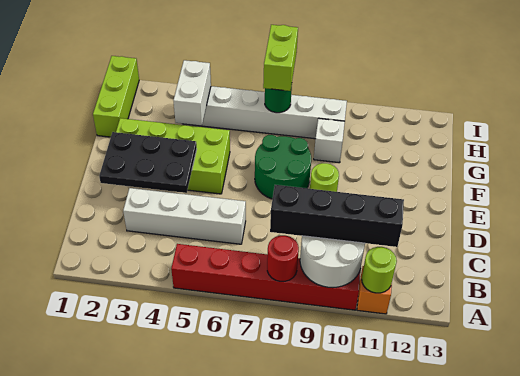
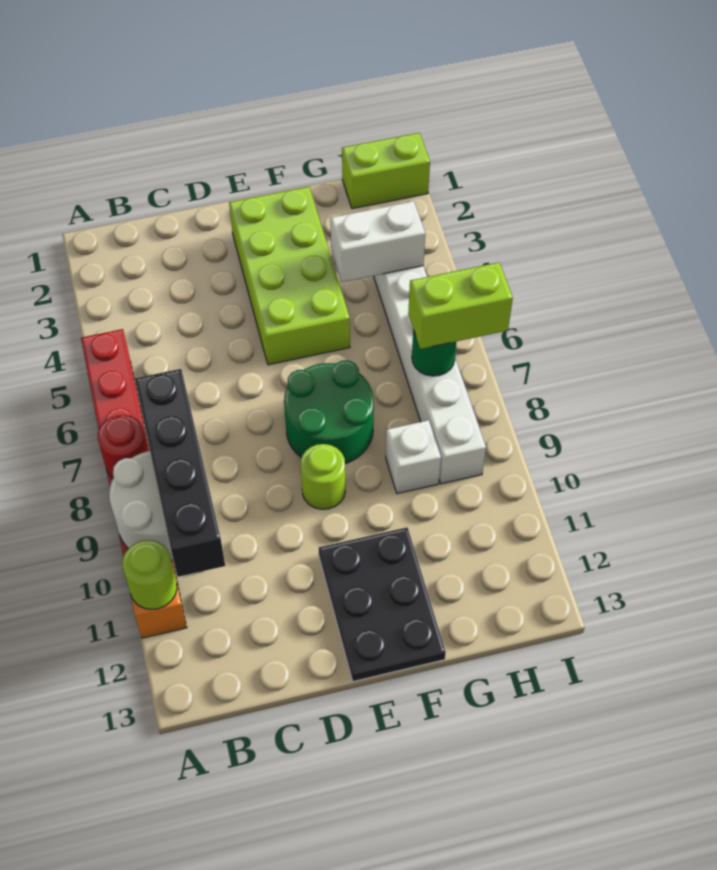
white 1x4 brick [123,188,246,244] -> none
black 2x3 plate [99,132,197,193] -> black 2x3 plate moved to [319,527,446,681]
lime 1x3 brick [93,56,139,137] -> lime 1x2 brick [342,133,430,209]

